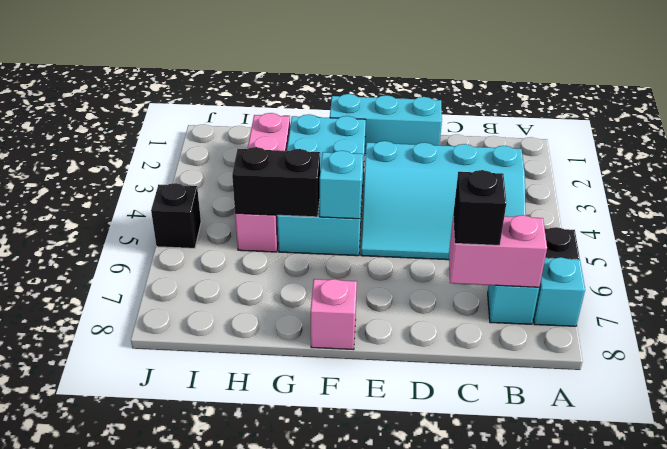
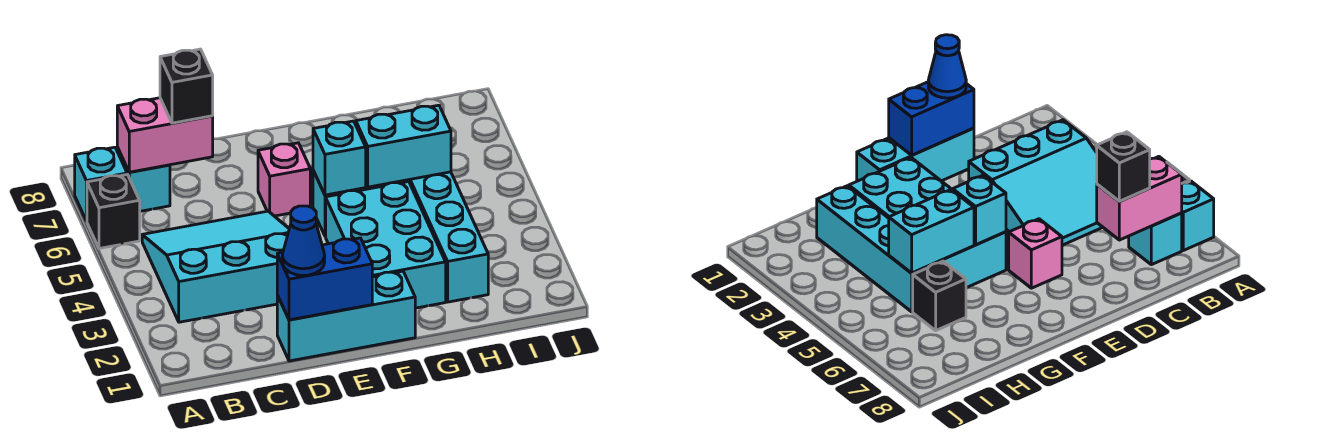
cyan 3x4 slope [361,141,525,260] -> cyan 3x3 slope [142,211,289,322]
none -> blue 1x2 brick [277,238,372,320]
none -> blue 1x1 cone [282,206,325,276]
pink 1x1 brick [311,279,357,350] -> pink 1x1 brick moved to [258,143,310,216]
black 1x2 brick [232,147,320,217] -> cyan 1x2 brick [356,105,451,187]
pink 1x4 brick [235,113,290,252] -> cyan 1x4 brick [408,172,488,302]
black 1x1 brick [151,183,201,248] -> black 1x1 brick moved to [913,261,966,330]

